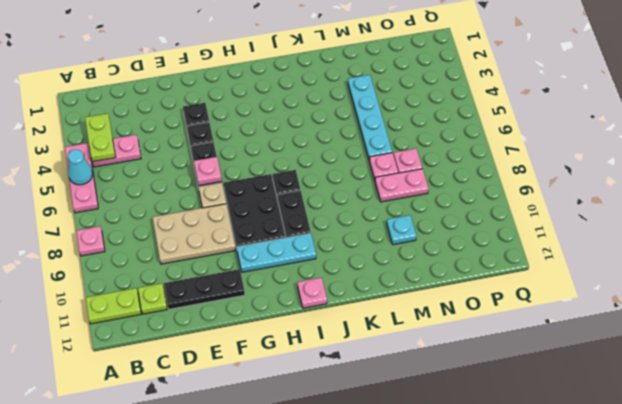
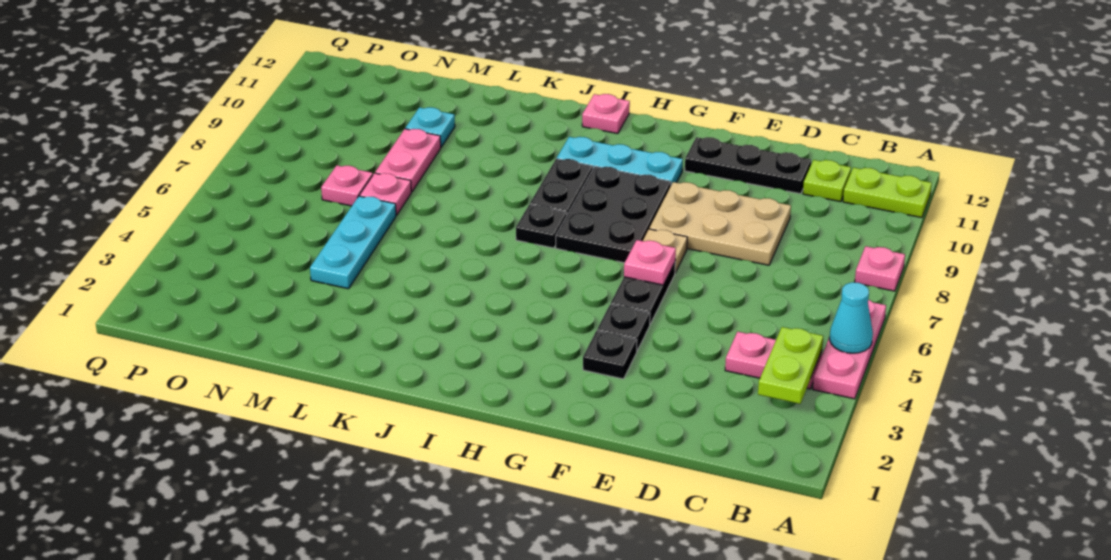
cyan 1x4 plate [348,75,392,160] -> cyan 1x3 plate [310,196,396,289]
pink 1x2 plate [375,169,429,202] -> pink 1x2 plate turned to [375,129,441,192]

